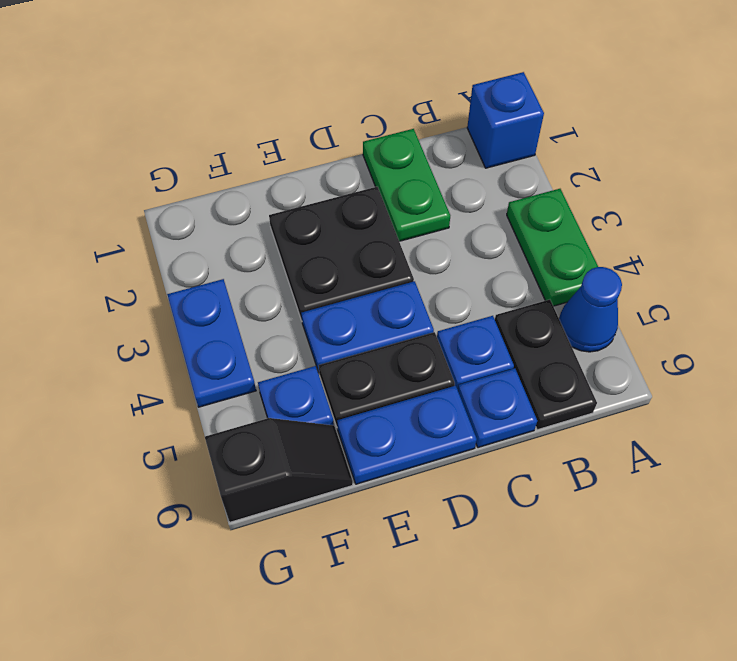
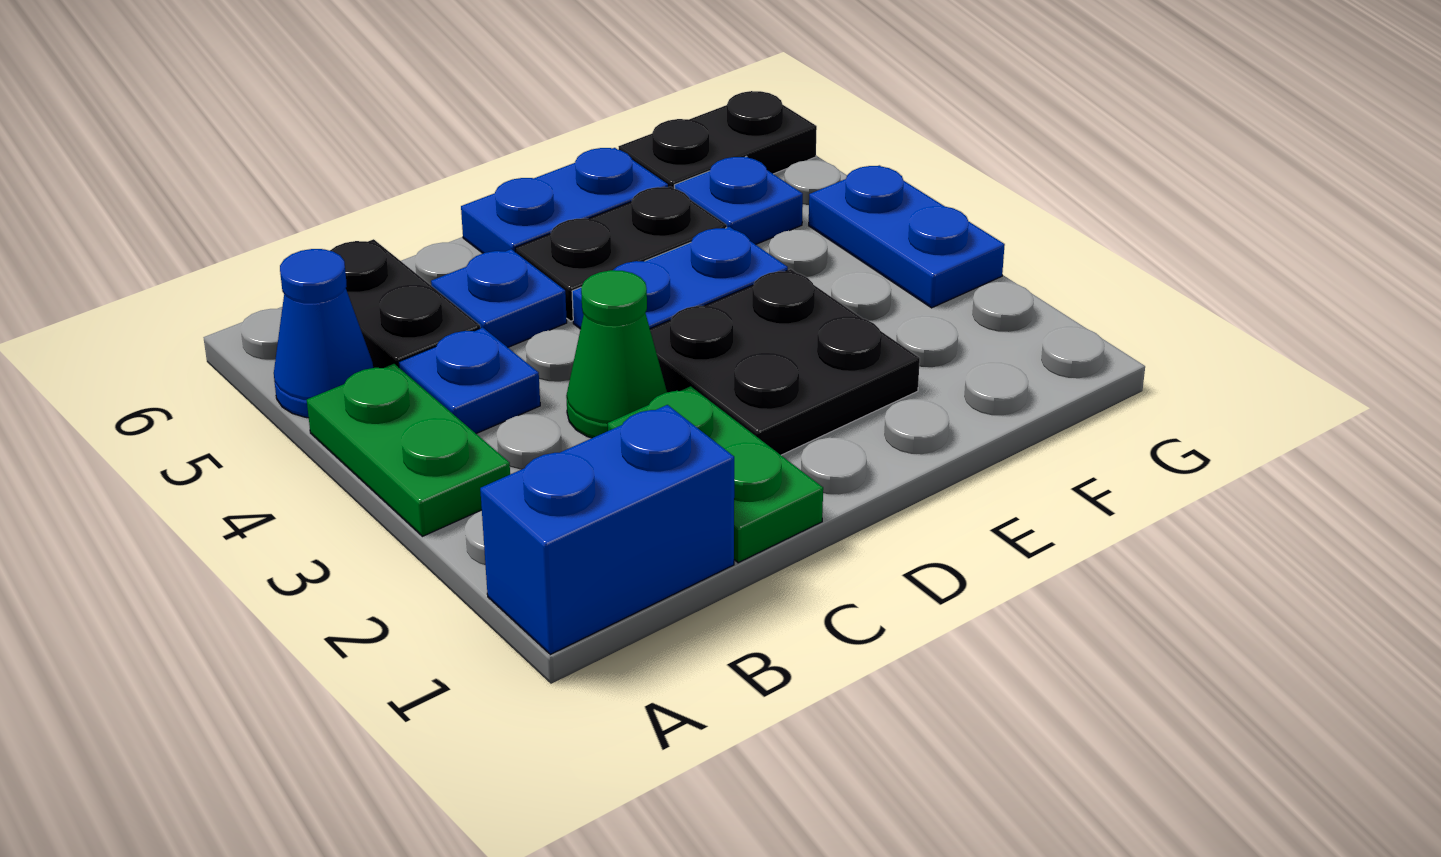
blue 1x1 brick [467,72,544,168] -> blue 1x2 brick [480,405,734,654]
none -> green 1x1 cone [566,270,667,438]
blue 1x1 plate [458,368,537,448] -> blue 1x1 plate moved to [399,328,540,434]
black 1x2 slope [205,418,353,522] -> black 1x2 plate [618,91,817,189]

